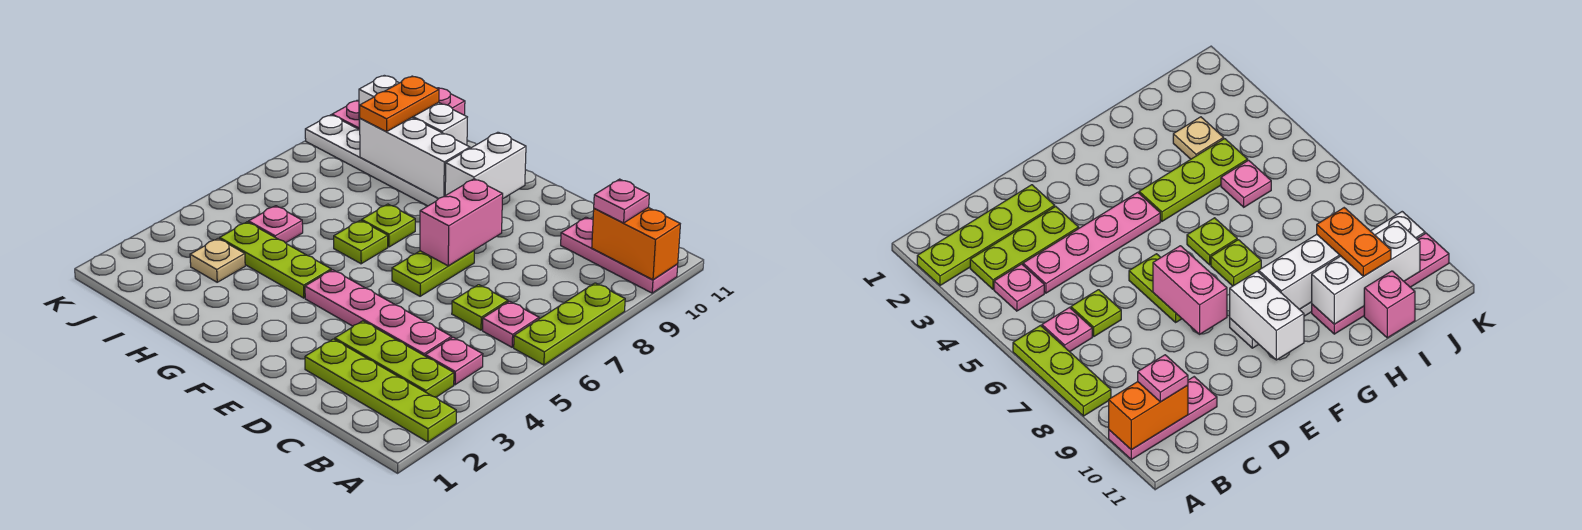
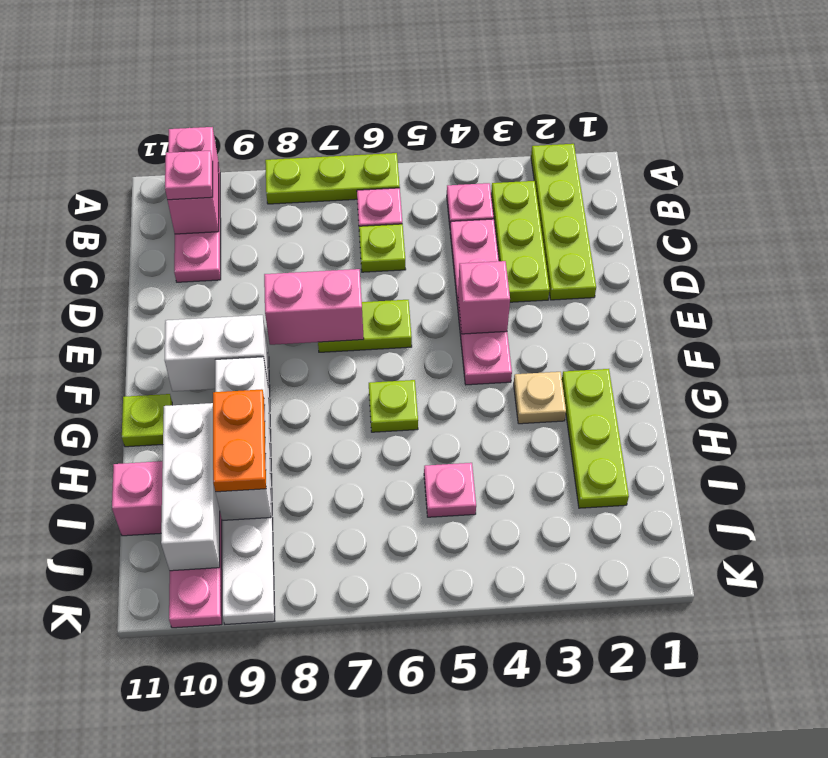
orange 1x2 brick [592,208,680,280] -> pink 1x2 brick [168,127,219,234]
none -> pink 1x1 brick [458,261,510,334]
lime 1x3 plate [220,222,331,298] -> lime 1x3 plate moved to [562,369,629,508]
lime 1x1 plate [362,204,415,247] -> lime 1x1 plate moved to [122,394,172,447]
tan 1x1 plate [190,238,245,282] -> tan 1x1 plate moved to [514,372,566,424]
orange 1x2 plate [360,76,439,132] -> orange 1x2 plate turned to [213,389,266,492]

